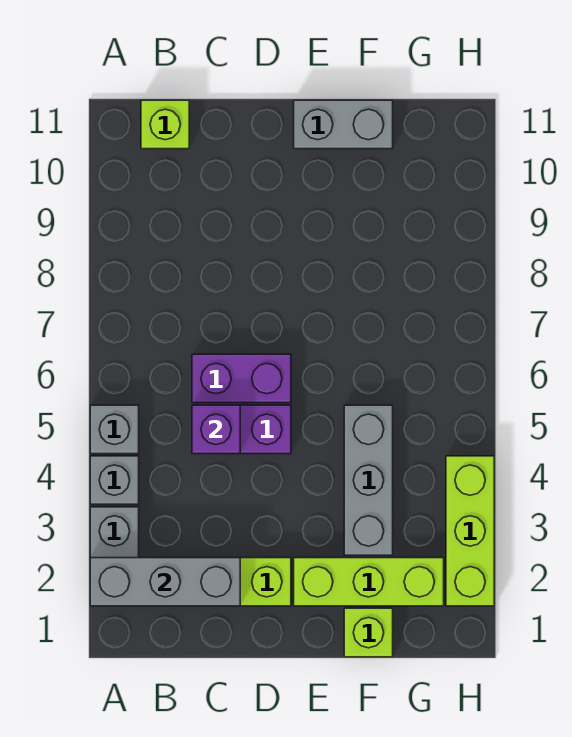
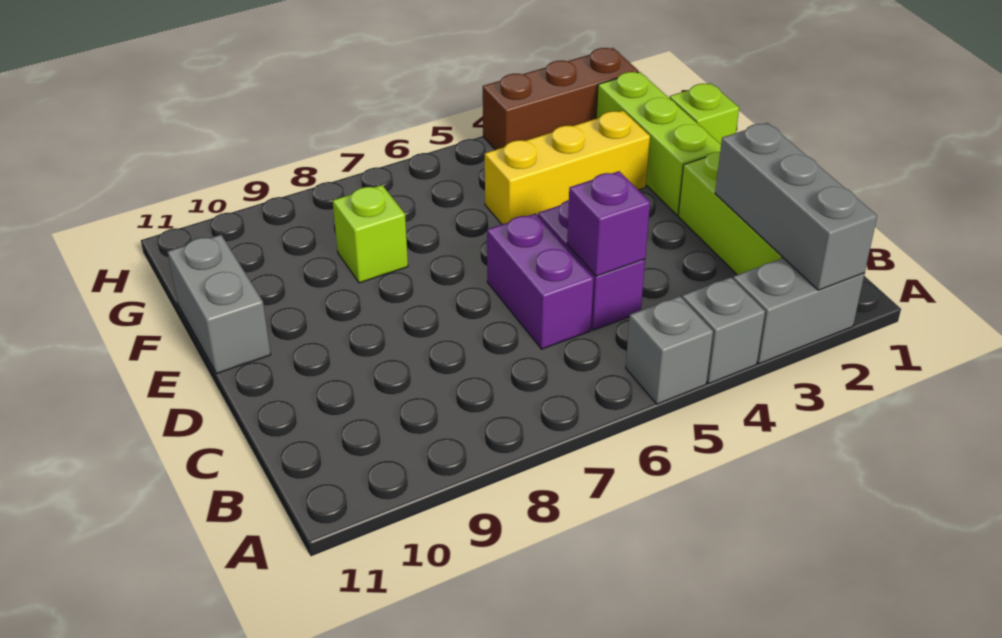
lime 1x1 brick [141,100,189,149] -> lime 1x1 brick moved to [333,185,408,283]
grey 1x3 brick [344,405,393,555] -> yellow 1x3 brick [485,111,650,224]
lime 1x3 brick [446,456,494,606] -> brown 1x3 brick [483,48,638,150]

